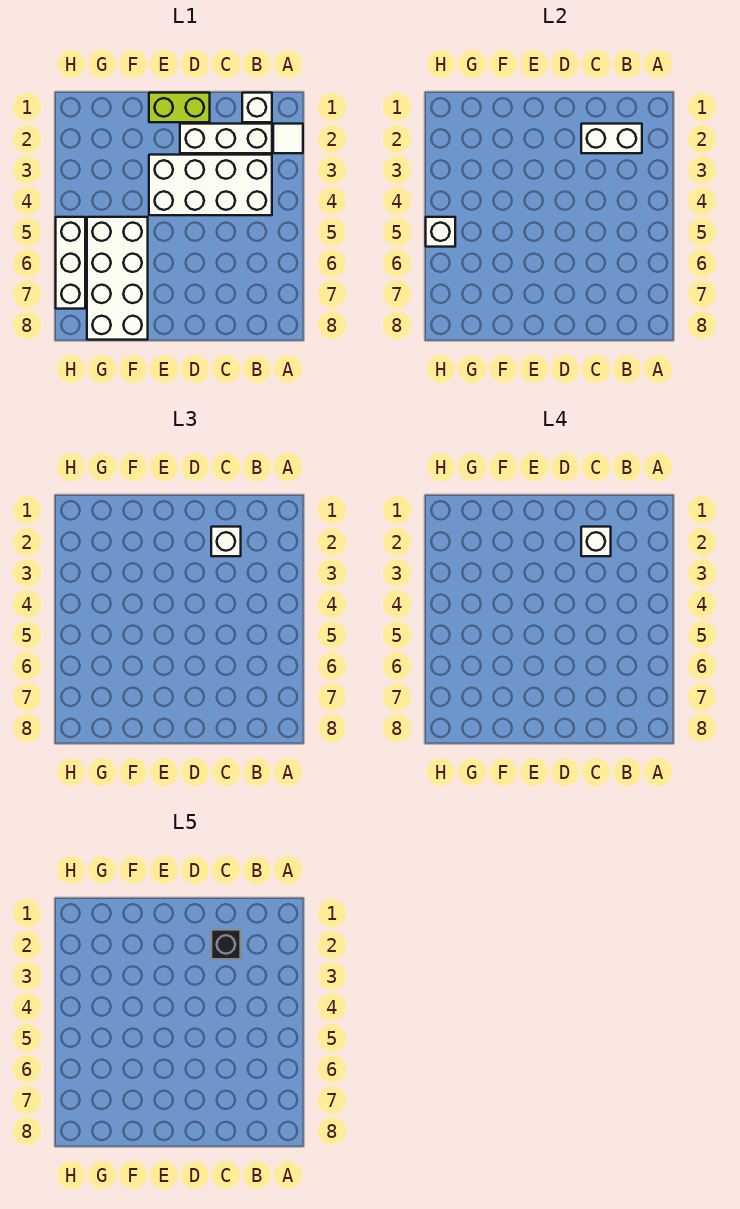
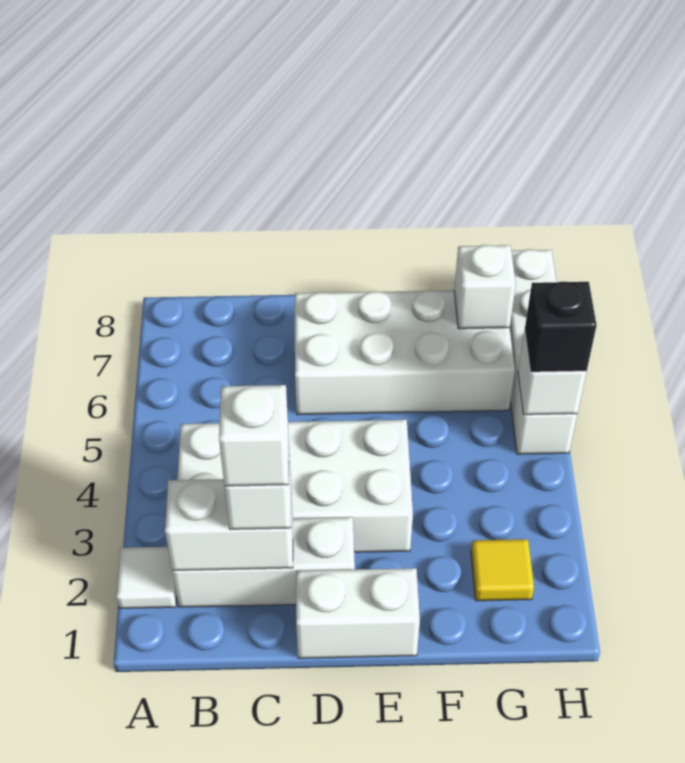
white 1x1 brick [242,93,272,122] -> white 1x1 brick moved to [454,245,516,329]
black 1x1 brick [211,930,241,959] -> black 1x1 brick moved to [525,282,597,372]
lime 1x2 brick [149,93,210,122] -> white 1x2 brick [296,568,420,658]
white 2x4 brick [87,217,148,340] -> white 2x4 brick turned to [295,290,515,415]
none -> yellow 1x1 tile [471,539,534,601]
white 1x3 brick [56,217,85,309] -> white 1x4 brick [510,249,577,454]

